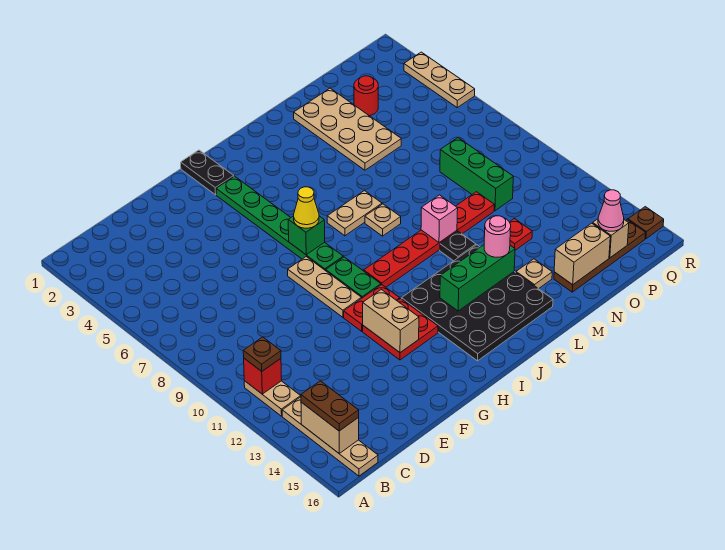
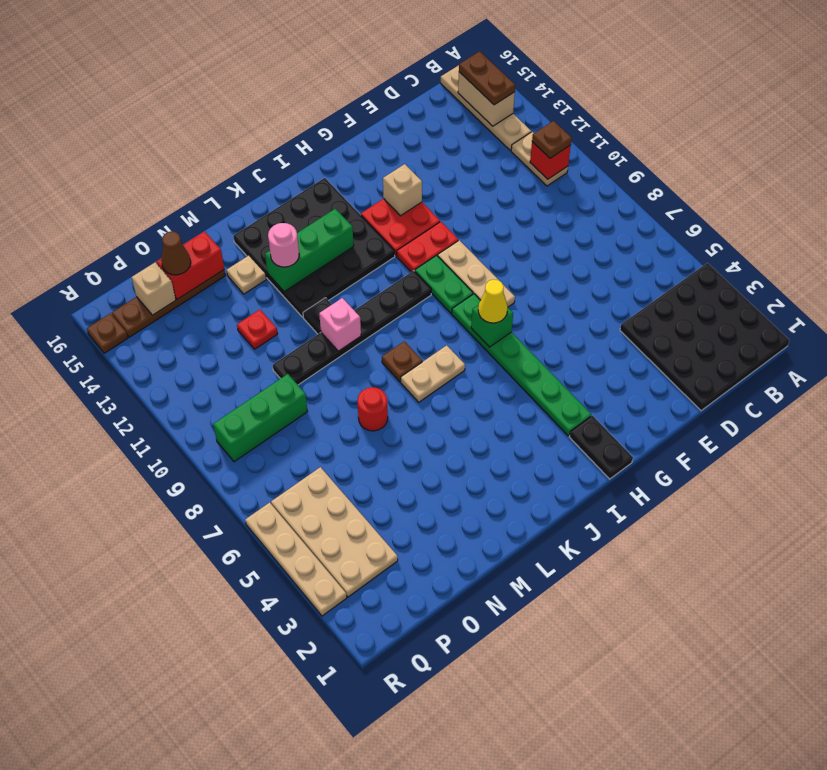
none -> black 4x4 plate [620,263,789,411]
tan 1x2 brick [363,290,419,353] -> tan 1x1 brick [383,164,422,216]
red 1x6 plate [364,192,494,287] -> black 1x6 plate [273,271,431,385]
tan 1x1 plate [365,204,401,236] -> brown 1x1 plate [382,341,422,382]
tan 2x4 plate [294,88,401,170] -> tan 2x4 plate moved to [271,467,398,597]
tan 1x2 brick [554,223,610,285] -> red 1x2 brick [157,231,224,299]
red 1x1 round brick [354,76,378,116] -> red 1x1 round brick moved to [358,387,388,431]
green 1x3 brick [440,138,513,211] -> green 1x3 brick turned to [213,374,308,462]
none -> brown 1x1 cone [161,231,191,275]
pink 1x1 cone [598,190,624,231] -> none
tan 1x3 plate [404,52,475,108] -> tan 1x4 plate [245,502,347,616]

